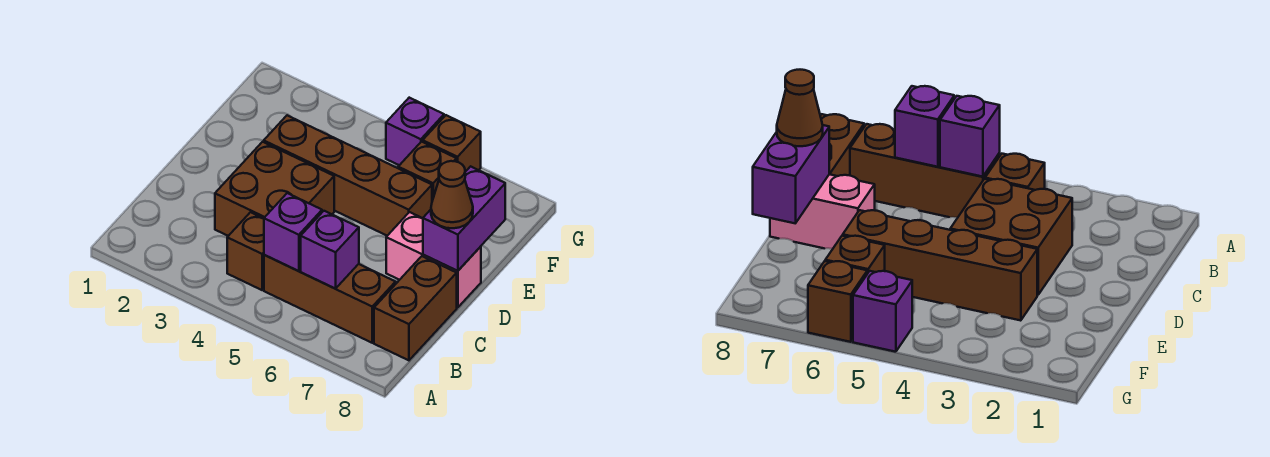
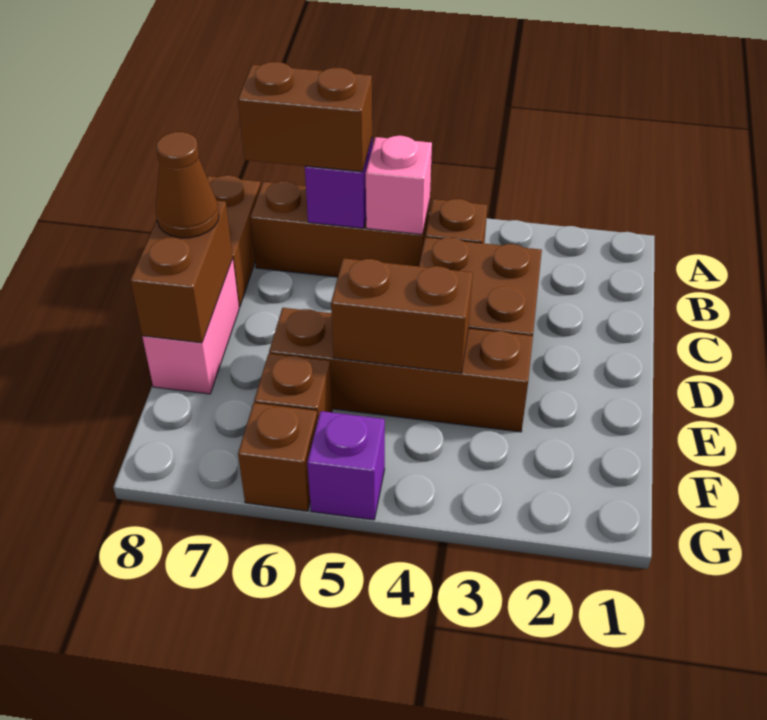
purple 1x1 brick [264,193,322,271] -> pink 1x1 brick [366,136,432,234]
none -> brown 1x2 brick [238,62,372,172]
pink 1x2 brick [386,212,481,308] -> pink 1x2 brick turned to [142,259,239,394]
purple 1x2 brick [423,166,505,271] -> brown 1x2 brick [130,201,233,343]
none -> brown 1x2 brick [331,258,473,373]

